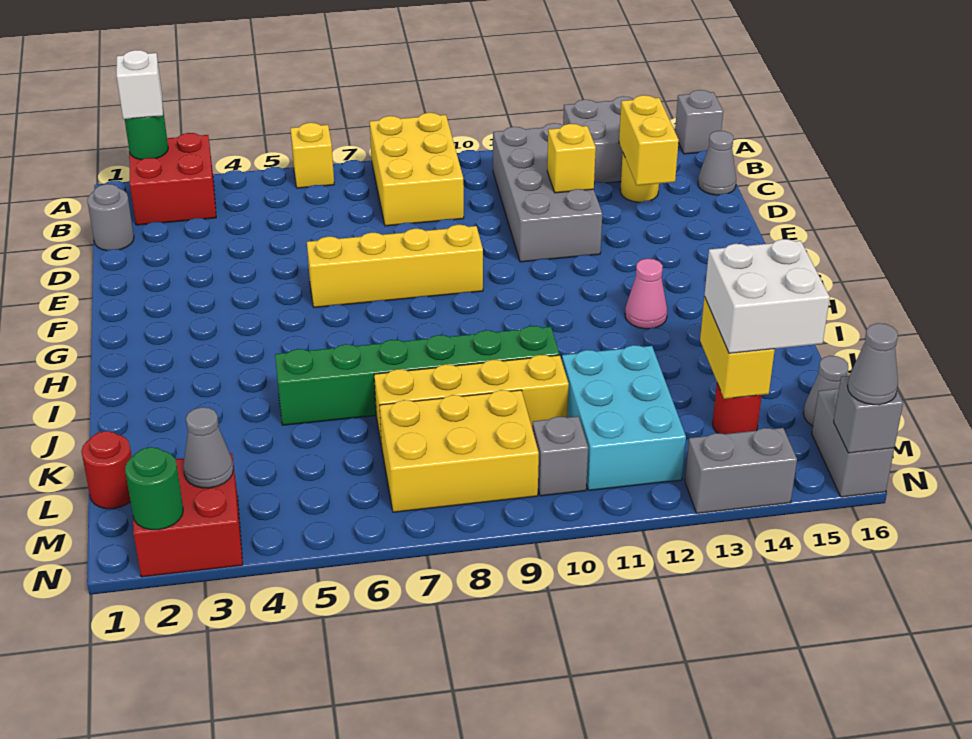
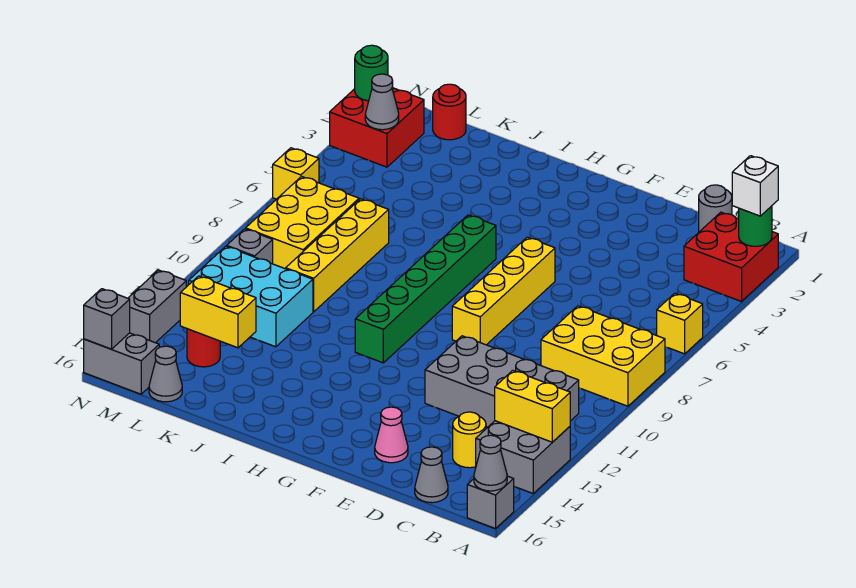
yellow 1x2 brick [619,95,679,185] -> yellow 1x2 brick moved to [495,371,570,442]
yellow 1x1 brick [547,124,596,193] -> yellow 1x1 brick moved to [273,148,319,199]
pink 1x1 cone [625,259,667,329] -> pink 1x1 cone moved to [375,407,408,463]
green 1x6 brick [275,326,559,425] -> green 1x6 brick moved to [355,215,496,363]
white 2x2 brick [704,239,830,353] -> none
grey 1x1 cone [848,323,898,405] -> grey 1x1 cone moved to [474,435,507,491]

